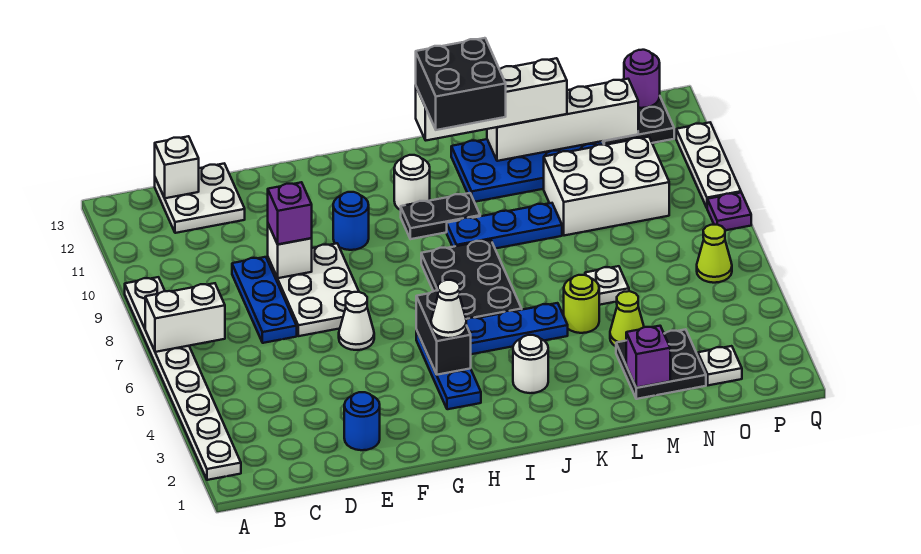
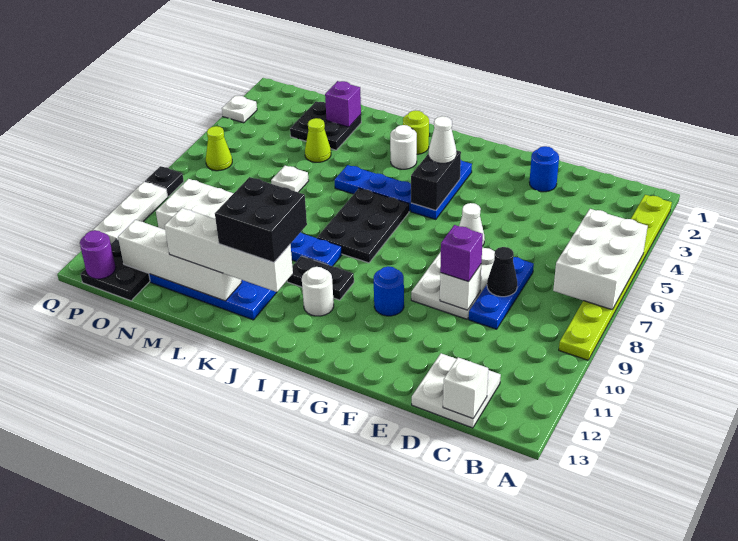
white 1x8 plate [125,277,241,480] -> lime 1x8 plate [559,195,672,360]
white 1x2 brick [145,283,225,352] -> white 2x3 brick [553,209,648,310]
none -> black 1x1 cone [487,247,517,297]
lime 1x1 round brick [564,275,599,333] -> lime 1x1 round brick moved to [403,110,429,154]
white 1x1 plate [698,346,742,385] -> white 1x1 plate moved to [222,96,257,123]
purple 1x1 plate [707,193,751,230] -> black 1x1 plate [145,166,184,197]

